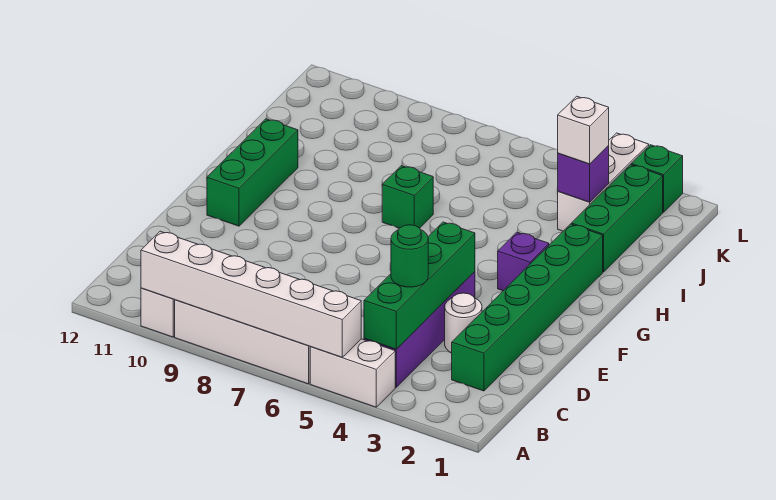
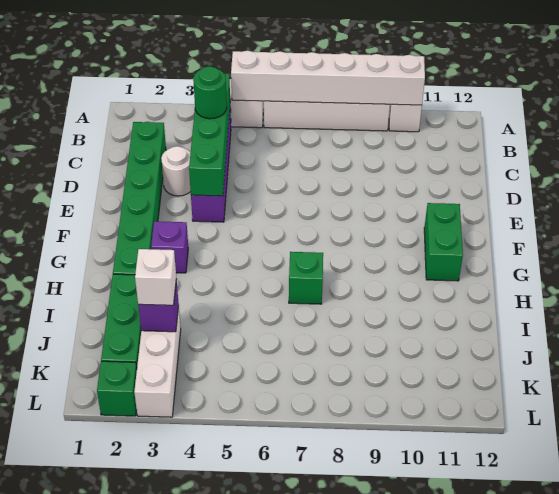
green 1x3 brick [207,119,298,226] -> green 1x2 brick [424,203,463,281]

